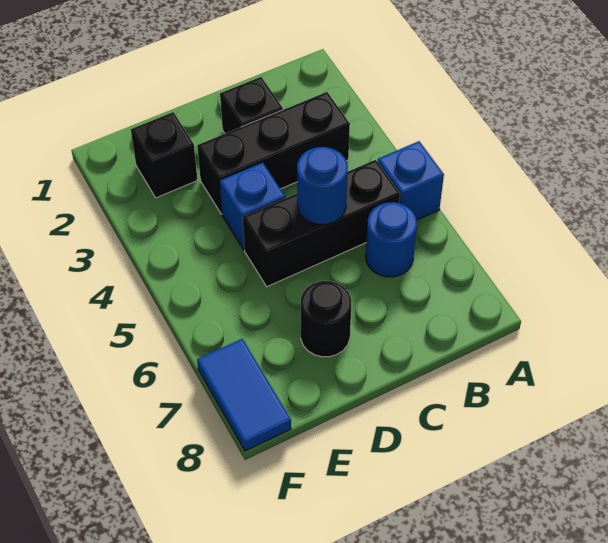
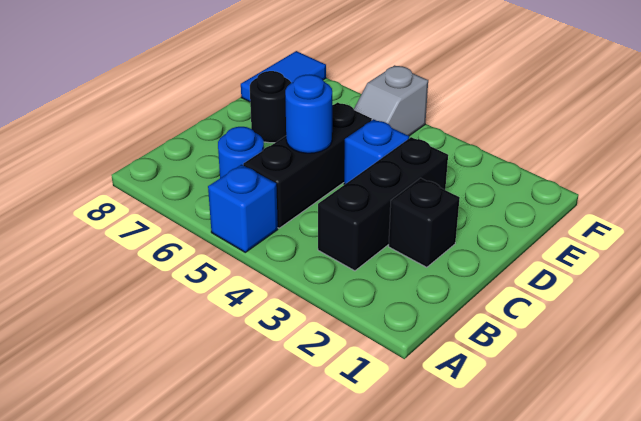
black 1x1 brick [131,112,197,198] -> none
none -> grey 1x2 slope [354,65,428,136]
blue 1x2 tile [197,339,291,451] -> blue 1x2 tile turned to [241,51,326,102]

